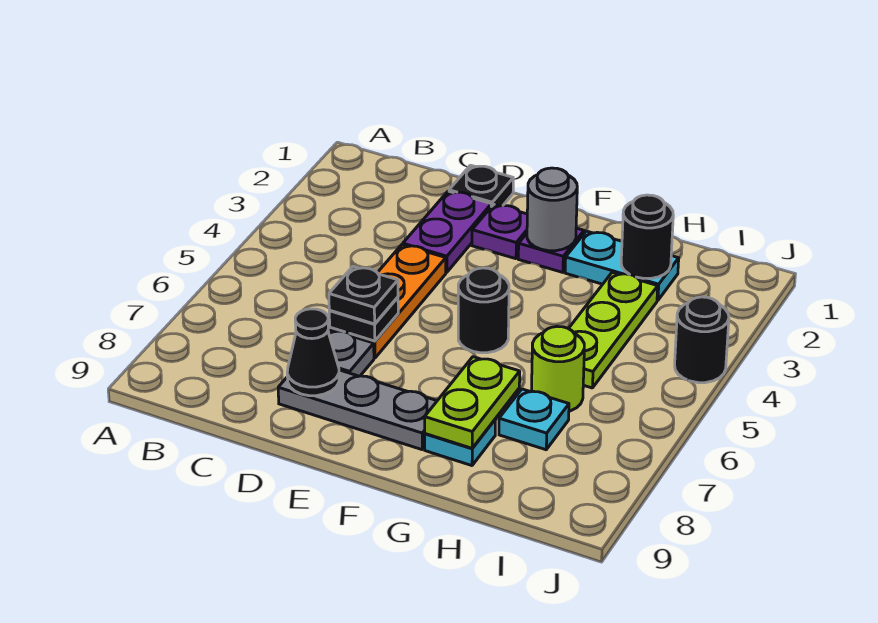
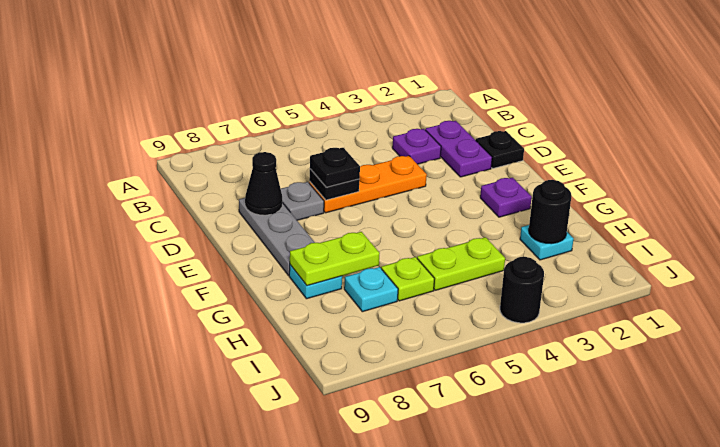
purple 1x2 plate [403,191,491,272] -> purple 1x2 plate turned to [425,121,492,177]
purple 1x1 plate [472,204,527,259] -> purple 1x1 plate moved to [392,129,441,164]
grey 1x1 round brick [527,168,577,251] -> none
black 1x1 round brick [458,268,509,353] -> none
cyan 1x2 plate [565,231,679,300] -> cyan 1x1 plate [520,225,573,260]
lime 1x3 plate [569,272,658,388] -> lime 1x2 plate [417,237,505,290]
lime 1x1 round brick [531,326,584,411] -> lime 1x1 plate [381,257,434,301]

